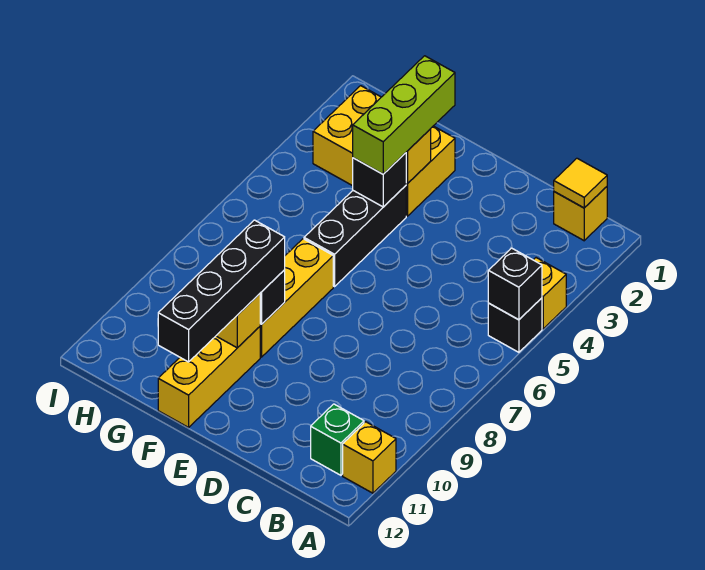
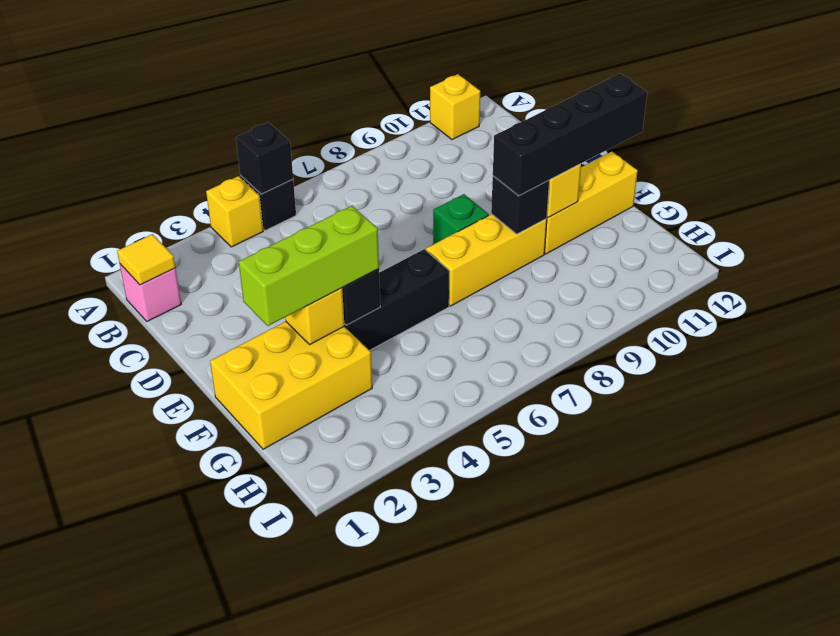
yellow 1x1 brick [554,187,607,241] -> pink 1x1 brick [120,264,181,321]
green 1x1 brick [311,404,364,475] -> green 1x1 brick moved to [433,194,489,244]
yellow 2x3 brick [313,86,455,216] -> yellow 2x3 brick turned to [210,321,372,449]

